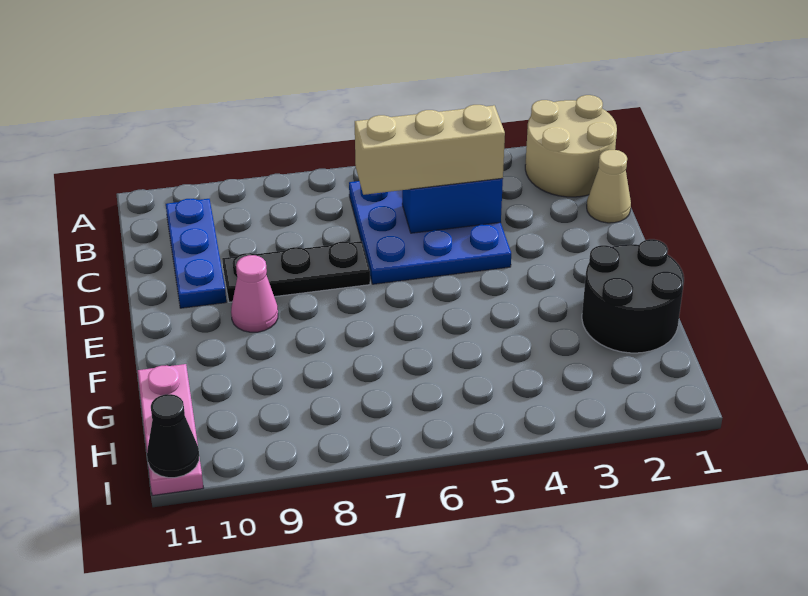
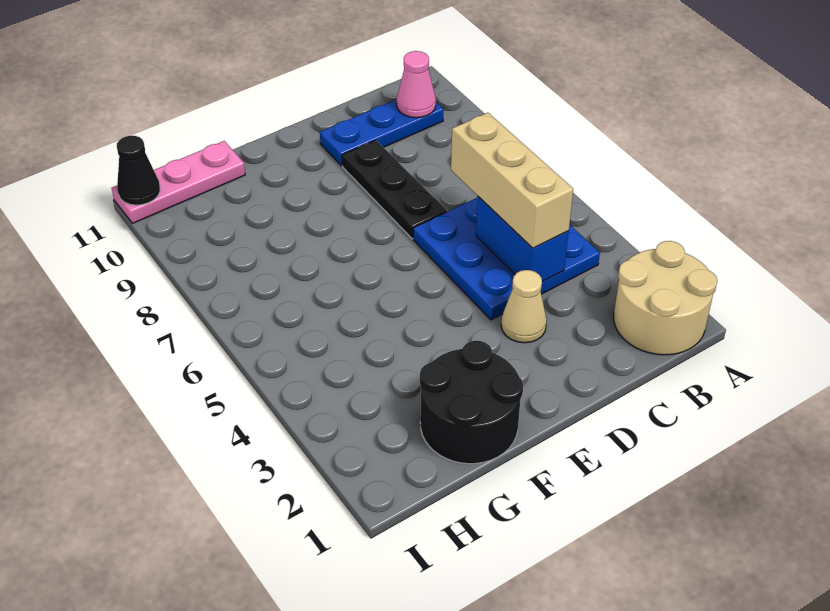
tan 1x1 cone [587,150,631,223] -> tan 1x1 cone moved to [501,270,547,343]
pink 1x1 cone [231,255,278,332] -> pink 1x1 cone moved to [397,51,436,118]

